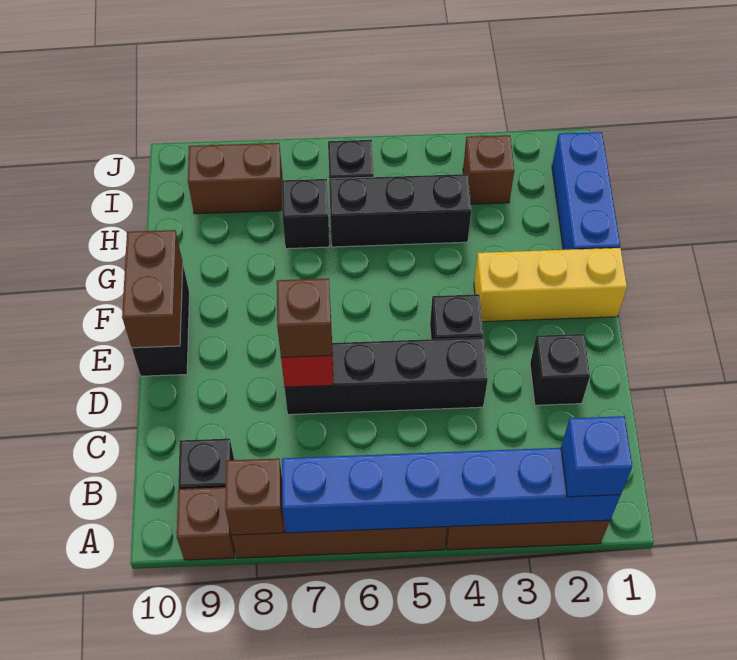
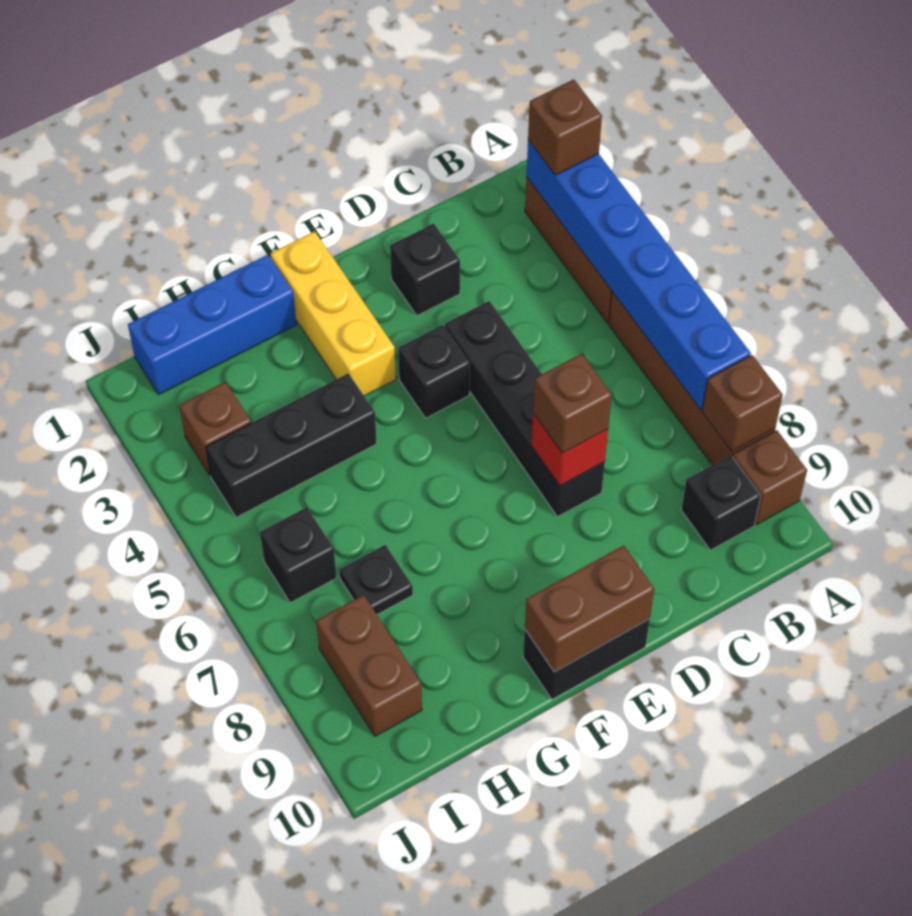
blue 1x1 brick [561,416,632,497] -> brown 1x1 brick [528,79,602,175]
black 1x3 brick [329,174,471,247] -> black 1x3 brick turned to [206,373,377,517]
black 1x1 brick [282,179,329,249] -> black 1x1 plate [339,545,413,614]

